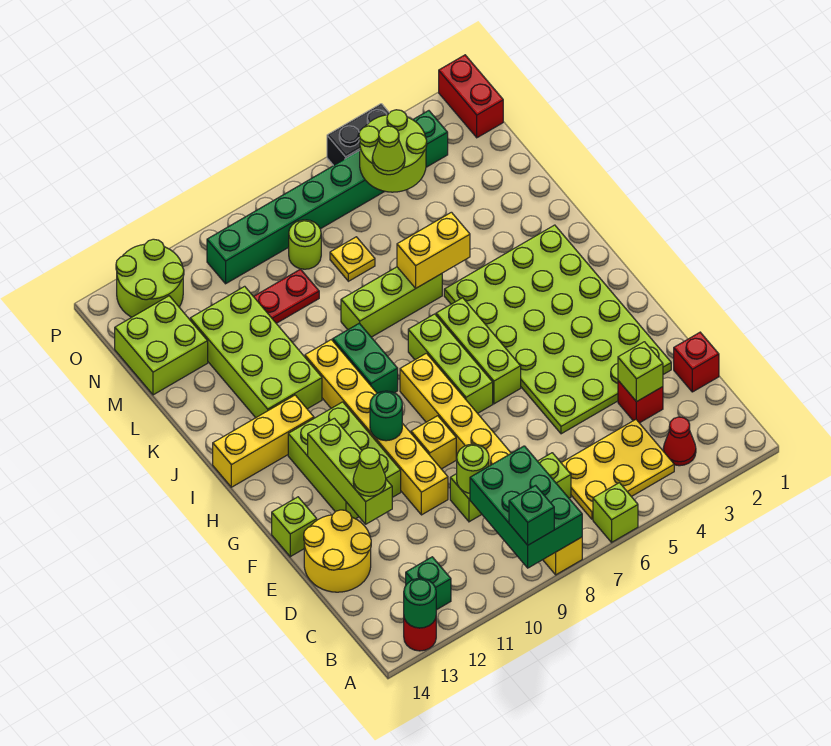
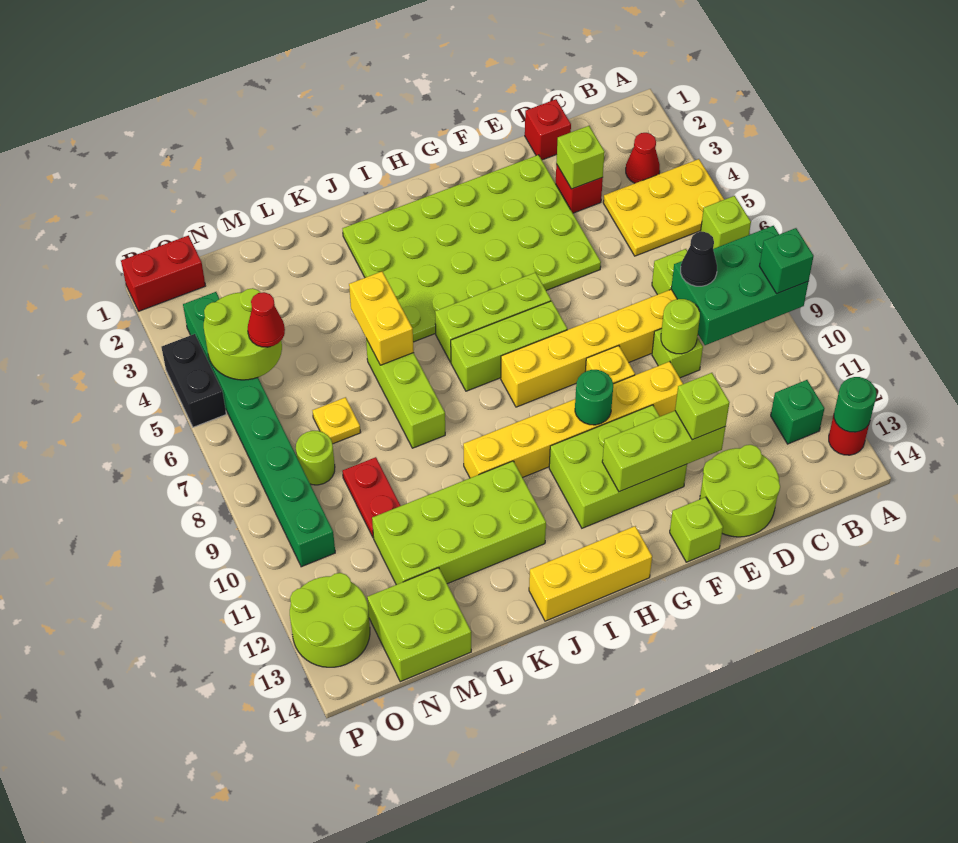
yellow 2x3 plate [561,420,674,519] -> yellow 2x3 plate turned to [603,159,724,256]
none -> black 1x1 cone [681,232,717,286]
yellow 2x2 round brick [304,510,371,592] -> lime 2x2 round brick [700,445,780,537]
lime 1x1 cone [353,448,386,496] -> lime 1x1 brick [675,373,729,440]
green 1x2 brick [333,323,398,393] -> none
yellow 1x3 brick [213,395,314,487] -> yellow 1x3 brick turned to [529,526,652,621]
lime 1x1 cone [372,126,405,175] -> red 1x1 cone [248,292,285,347]

